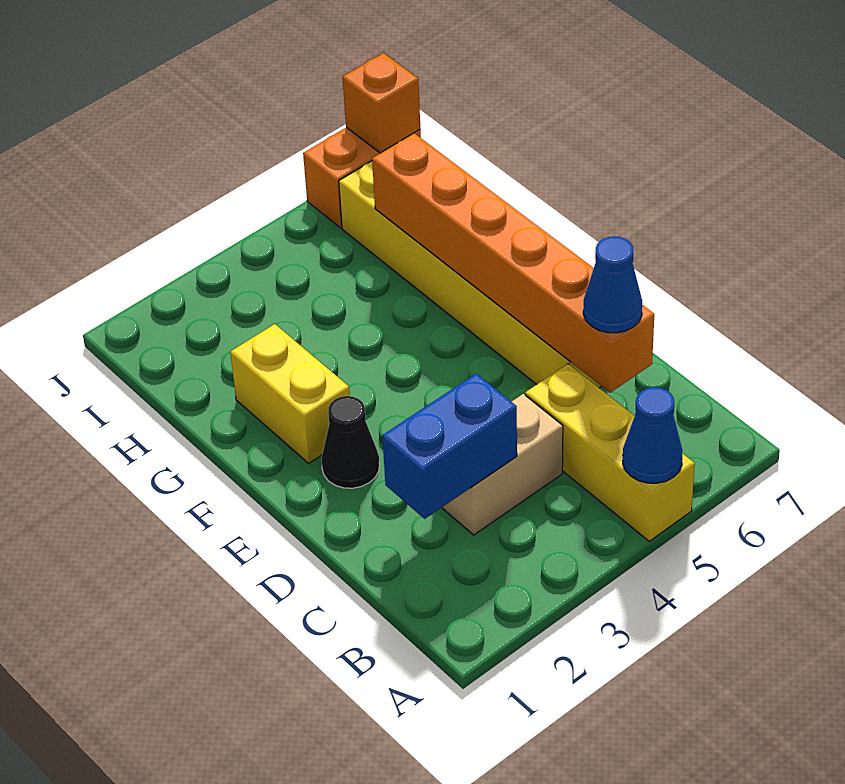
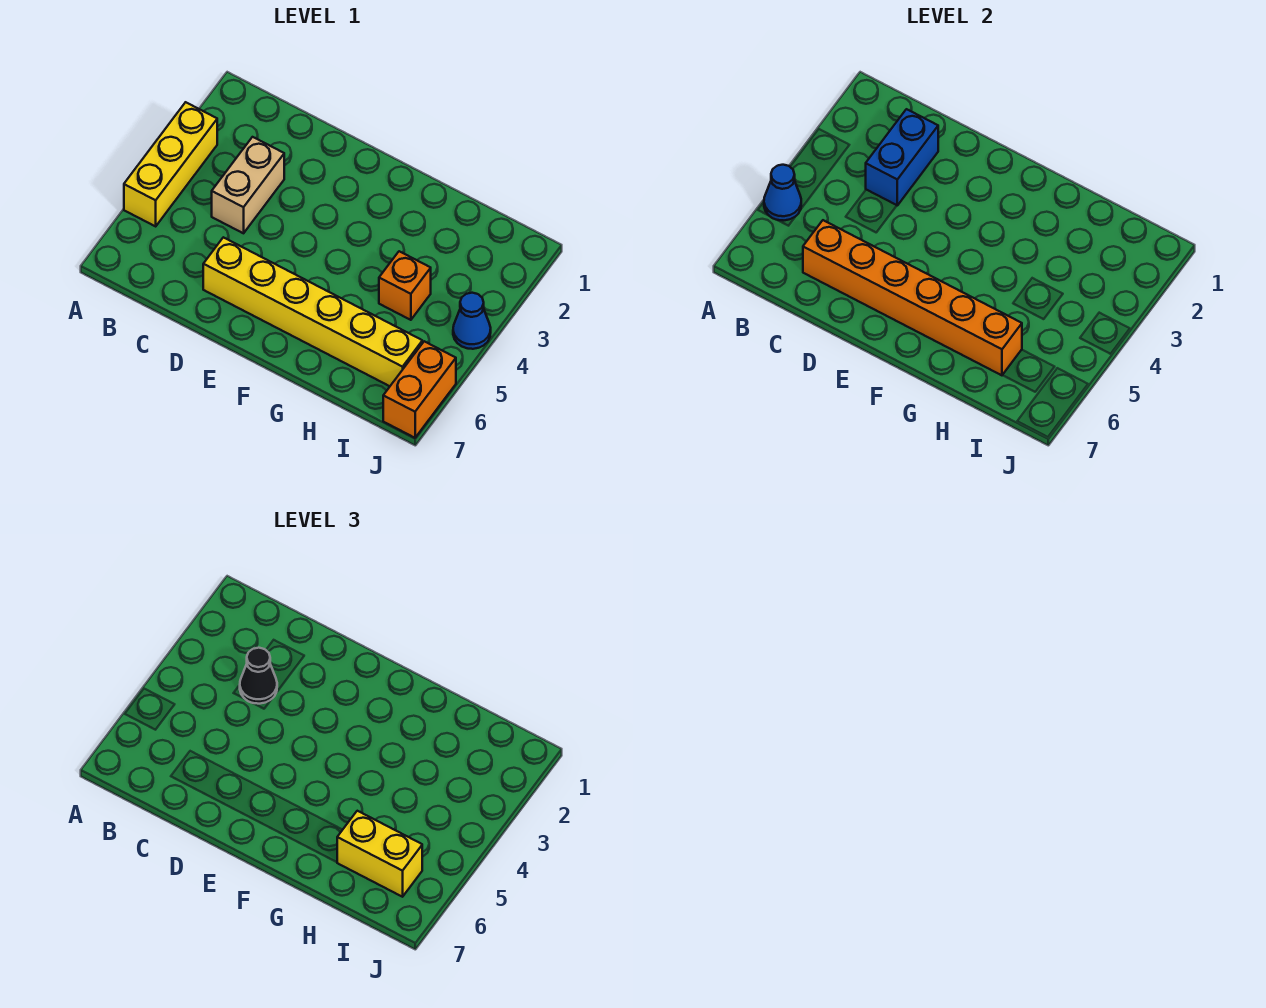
yellow 1x3 brick [525,364,695,541] -> yellow 1x3 brick turned to [124,102,217,226]
blue 1x1 cone [583,236,642,333] -> blue 1x1 cone moved to [453,293,491,349]
black 1x1 cone [322,396,379,488] -> black 1x1 cone moved to [240,648,277,704]
yellow 1x2 brick [230,324,350,463] -> yellow 1x2 brick moved to [337,811,422,897]
orange 1x1 brick [343,53,420,153] -> orange 1x1 brick moved to [379,251,431,320]

